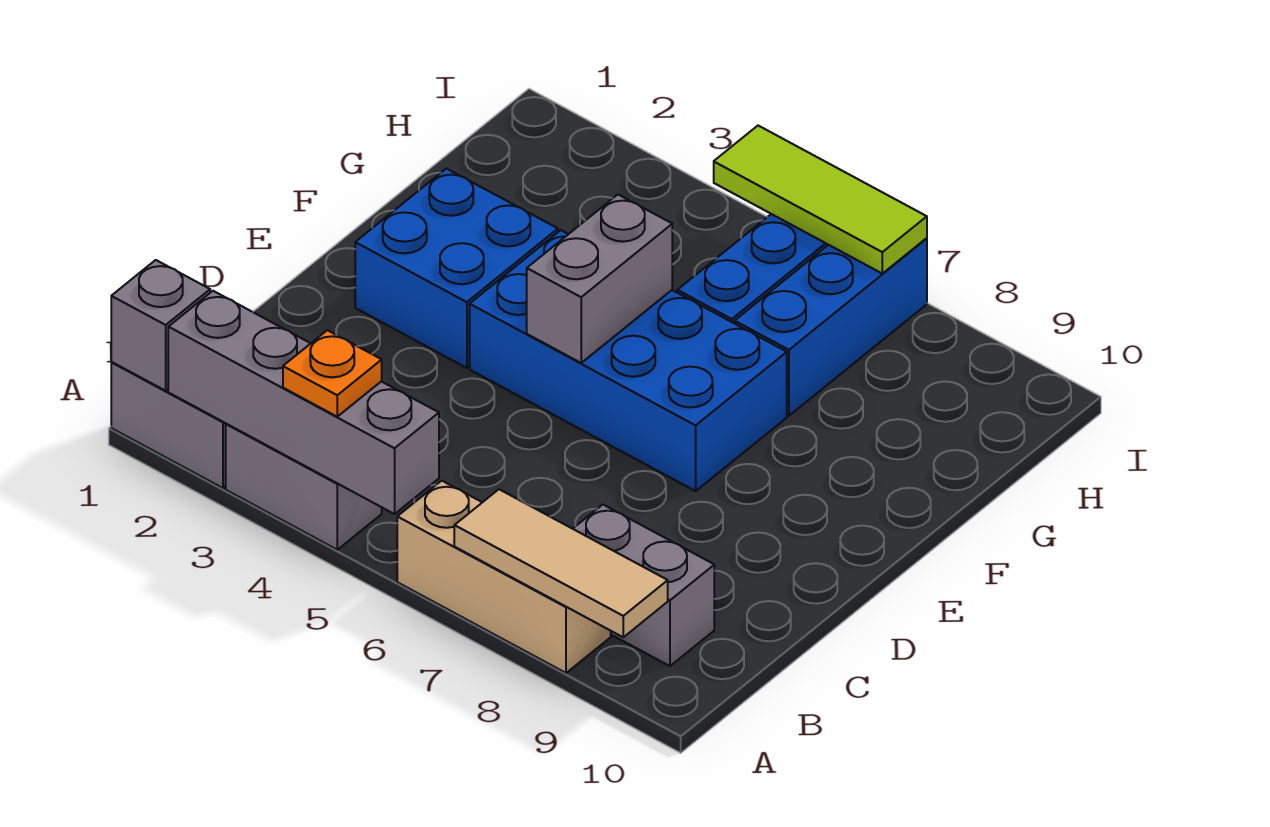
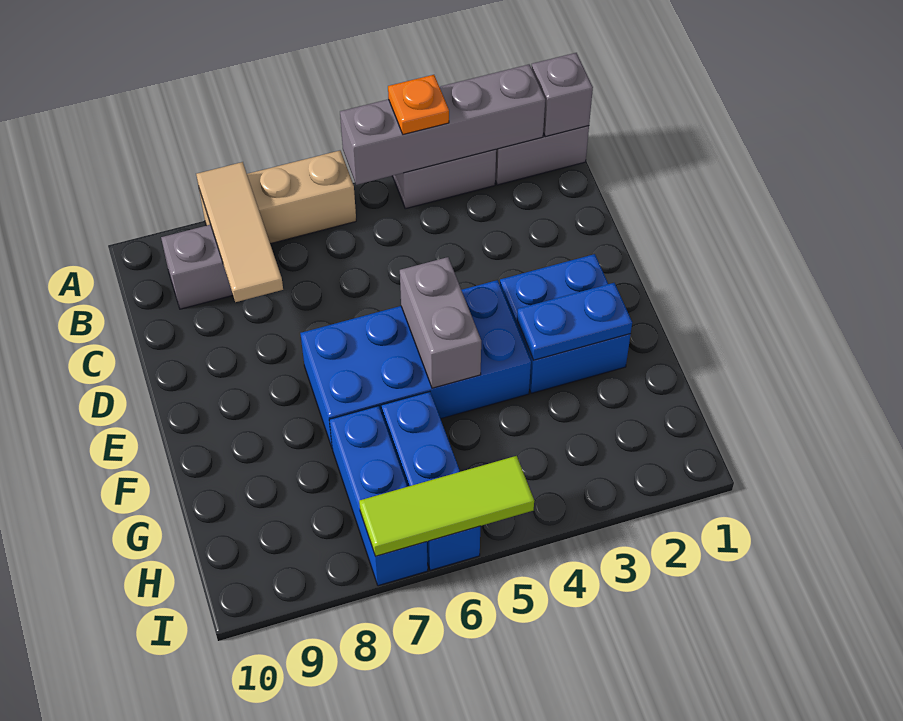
tan 1x3 tile [454,489,668,637] -> tan 1x3 tile turned to [196,162,283,302]
none -> blue 1x2 plate [517,283,632,360]

